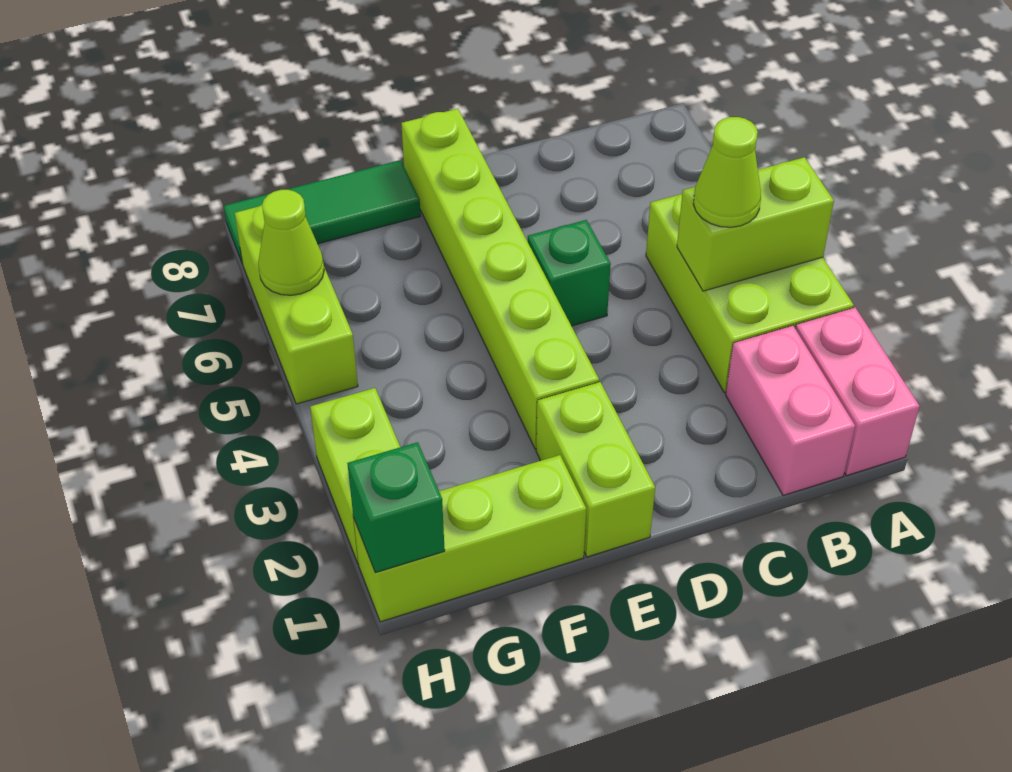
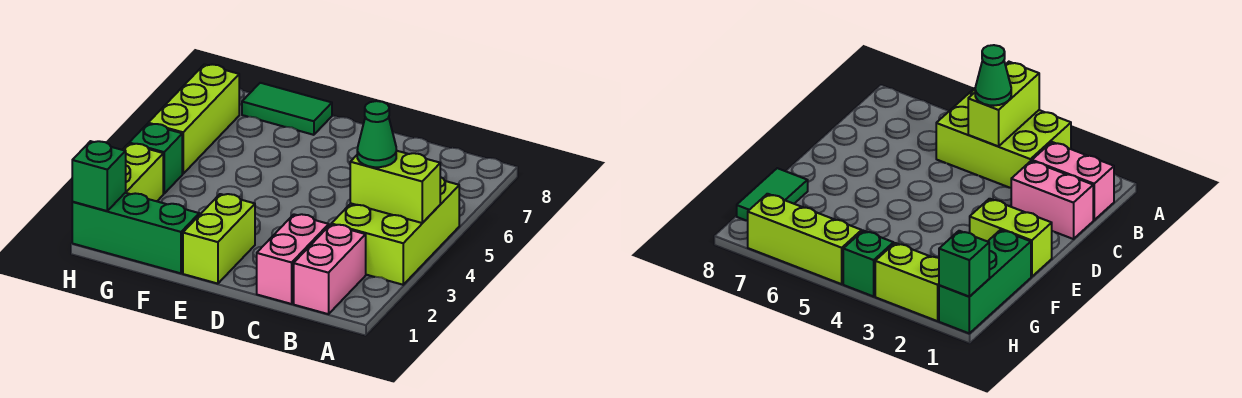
pink 1x2 brick [795,308,920,476] -> pink 1x2 brick moved to [257,214,329,304]
lime 1x1 cone [693,117,761,227] -> green 1x1 cone [357,101,396,167]
green 1x1 brick [528,220,611,326] -> green 1x1 brick moved to [129,124,182,194]
lime 1x6 brick [401,109,599,449] -> none
lime 1x3 brick [354,455,586,622] -> green 1x3 brick [72,193,199,273]
green 1x3 tile [224,160,420,264] -> green 1x2 tile [242,83,332,135]
lime 1x1 cone [258,190,324,295] -> none

